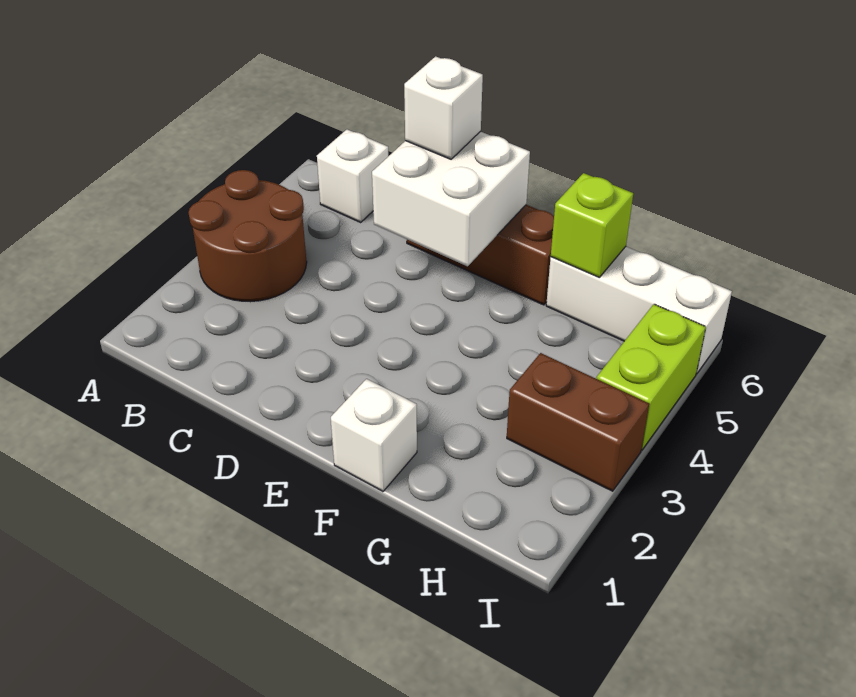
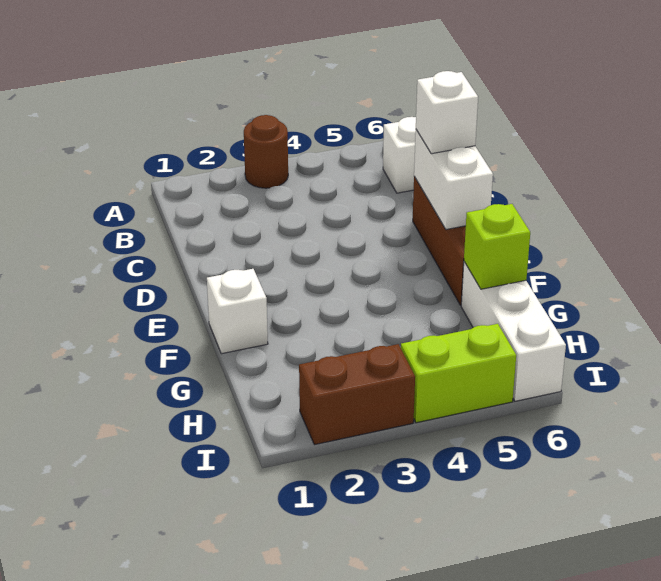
brown 2x2 round brick [188,170,307,302] -> brown 1x1 round brick [244,115,288,188]
white 2x2 brick [372,131,530,266] -> white 1x2 brick [414,130,493,230]
brown 1x2 brick [507,353,649,491] -> brown 1x2 brick turned to [299,344,415,445]

